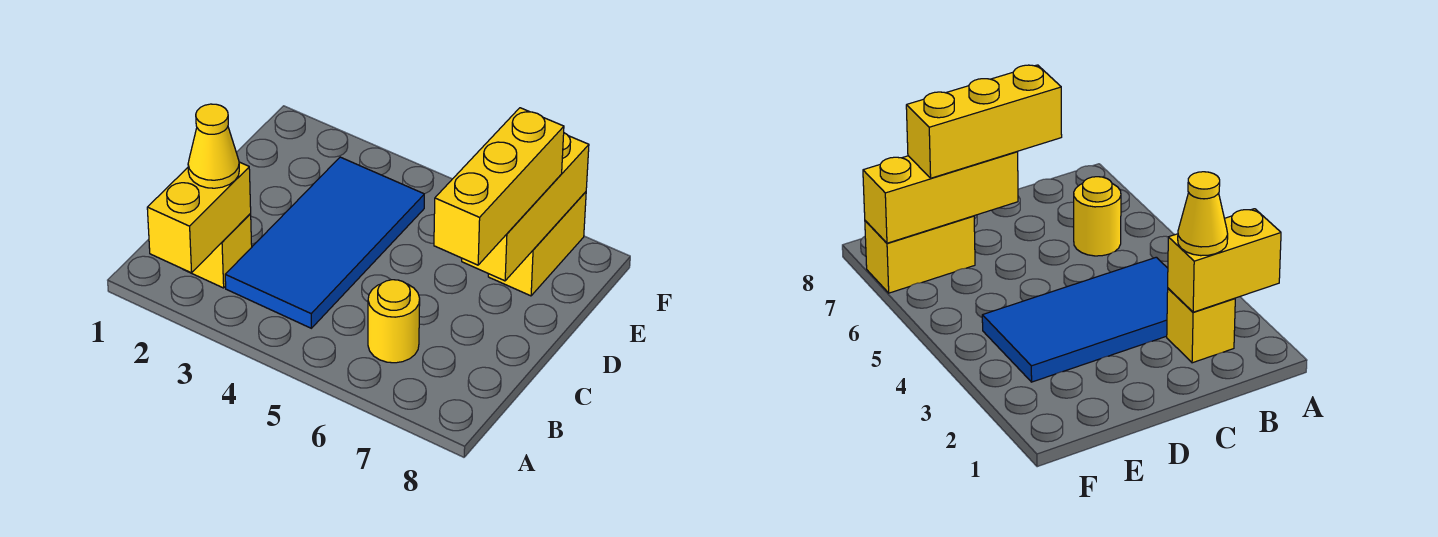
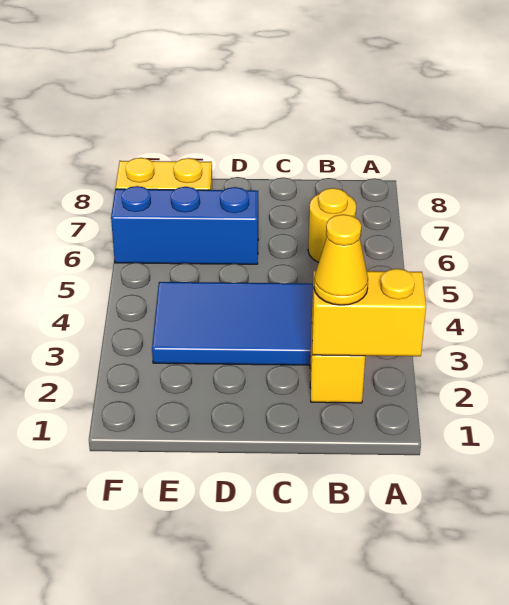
yellow 1x3 brick [434,108,564,265] -> none
none -> blue 1x3 brick [111,186,258,264]
yellow 1x3 brick [462,133,589,281] -> none

